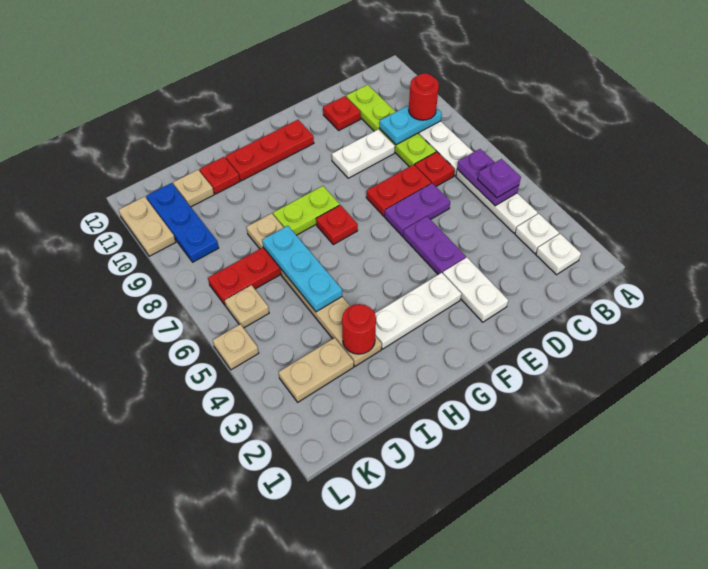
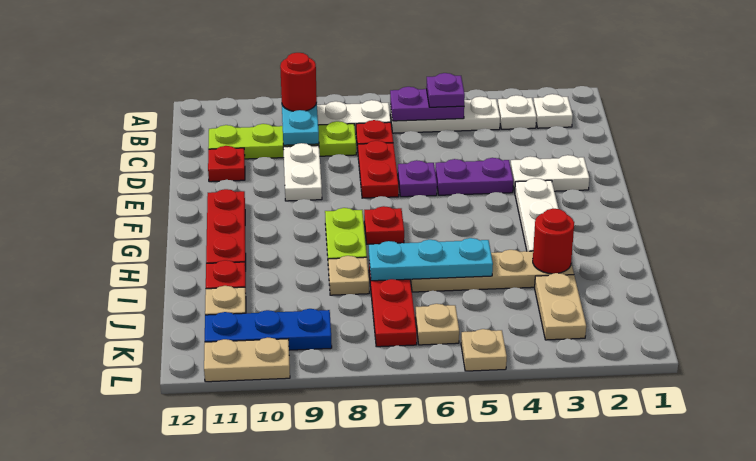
purple 1x2 plate [384,183,450,236] -> purple 1x1 plate [398,160,437,197]

